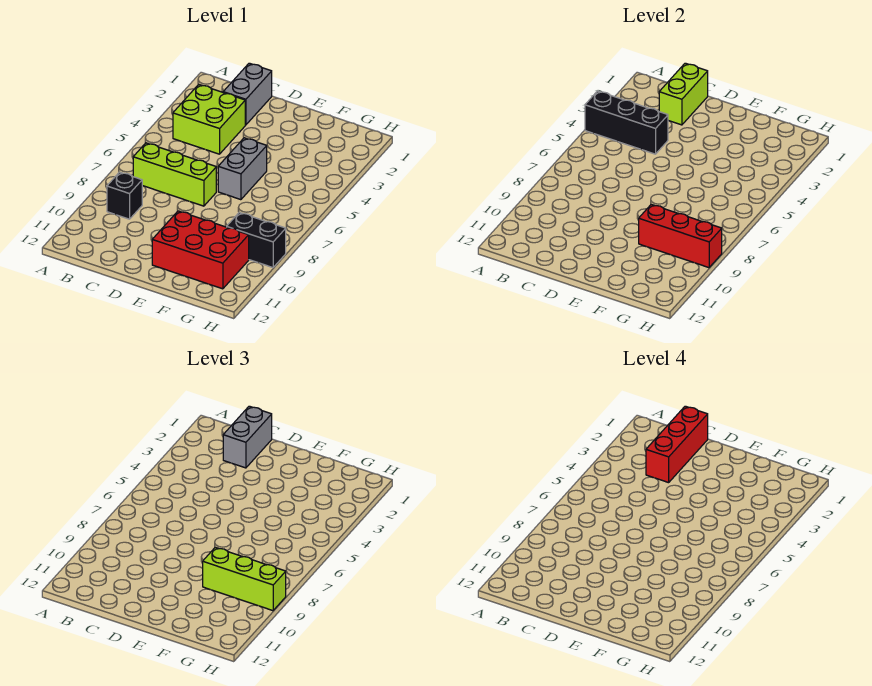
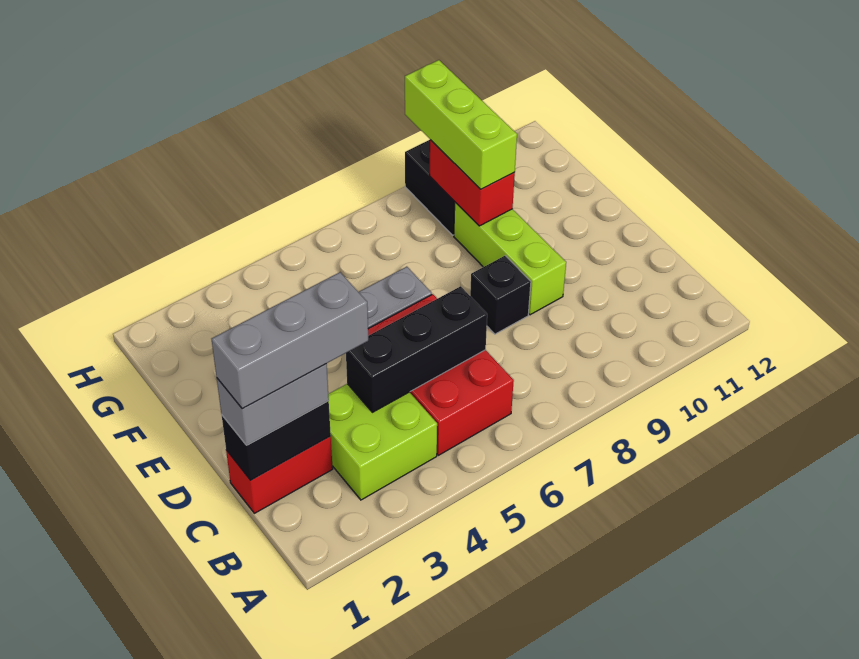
black 1x3 brick [585,91,668,154] -> black 1x3 brick turned to [346,286,487,412]
lime 1x3 brick [133,143,216,206] -> lime 1x3 brick moved to [454,202,566,315]
black 1x1 brick [107,172,142,219] -> black 1x1 brick moved to [470,256,531,334]
grey 1x2 brick [223,63,272,125] -> red 1x2 brick [226,436,333,513]
lime 1x2 brick [659,63,708,125] -> black 1x2 brick [222,401,331,480]
red 1x3 brick [646,406,708,483] -> grey 1x3 brick [212,272,368,409]
red 2x3 brick [152,211,249,289] -> red 2x3 brick moved to [368,294,514,455]
red 1x3 brick [639,204,722,268] -> red 1x2 brick [430,140,515,226]

